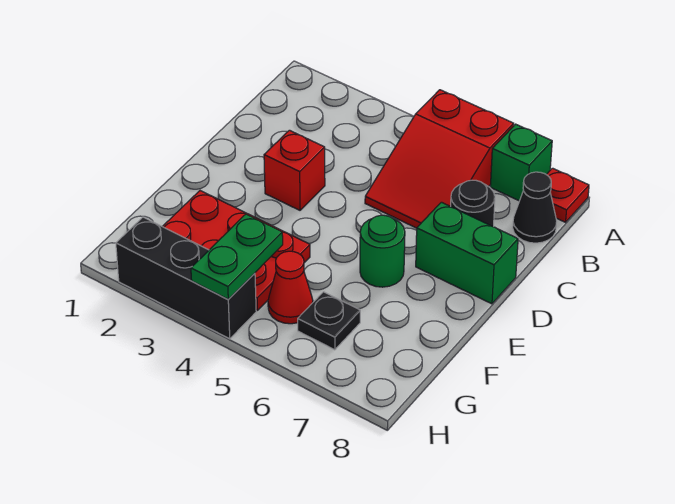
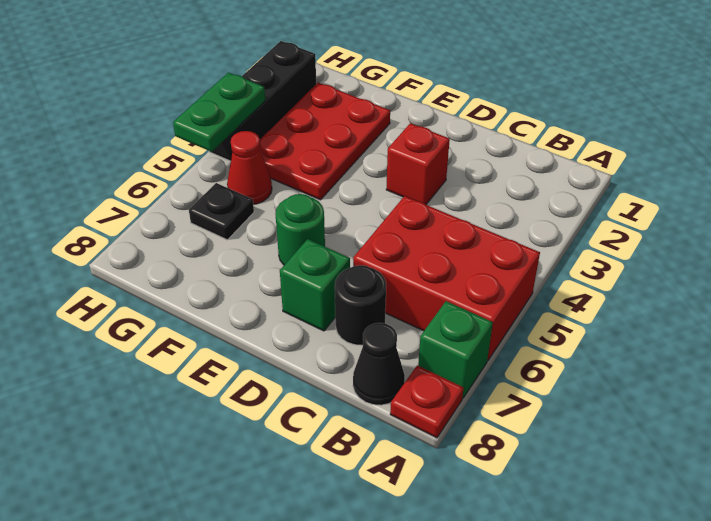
red 2x3 slope [365,90,514,228] -> red 2x3 brick [353,196,540,360]
green 1x2 brick [416,202,518,304] -> green 1x1 brick [280,239,350,331]
green 1x2 plate [191,214,283,299] -> green 1x2 plate turned to [173,73,265,152]

